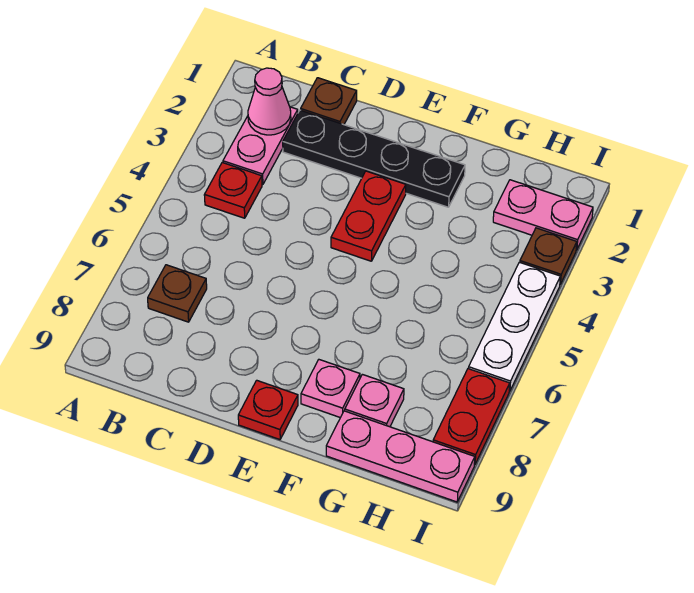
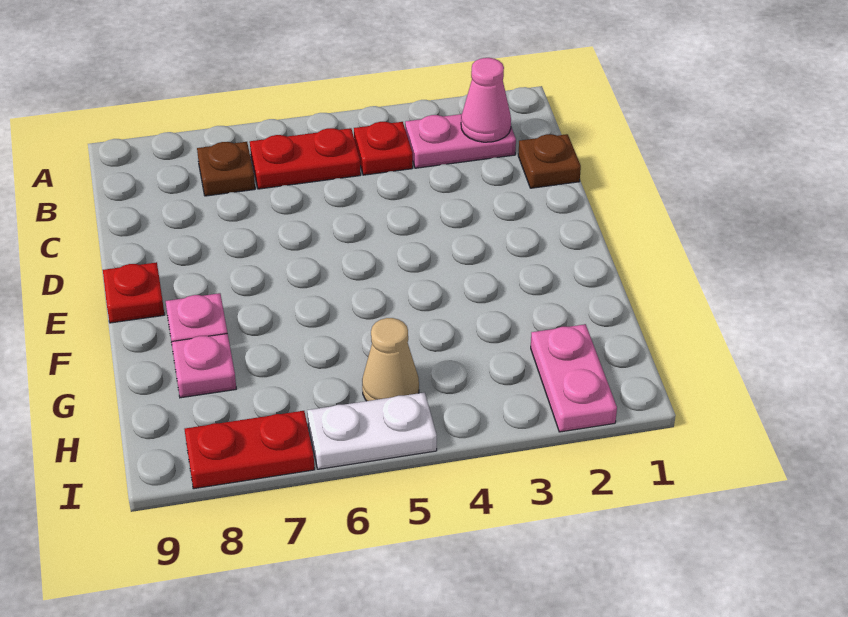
black 1x4 plate [283,110,465,207] -> none
red 1x2 plate [331,171,406,261] -> red 1x2 plate moved to [250,128,361,189]
pink 1x3 plate [326,411,475,502] -> none
none -> tan 1x1 cone [362,318,419,401]
brown 1x1 plate [520,228,577,284] -> none
white 1x3 plate [469,262,560,391] -> white 1x2 plate [307,393,437,469]

